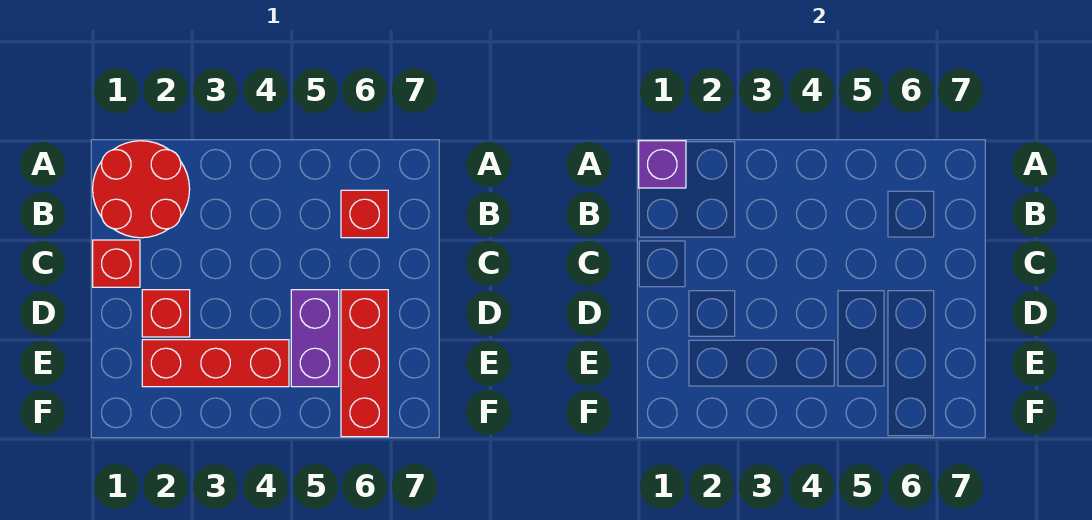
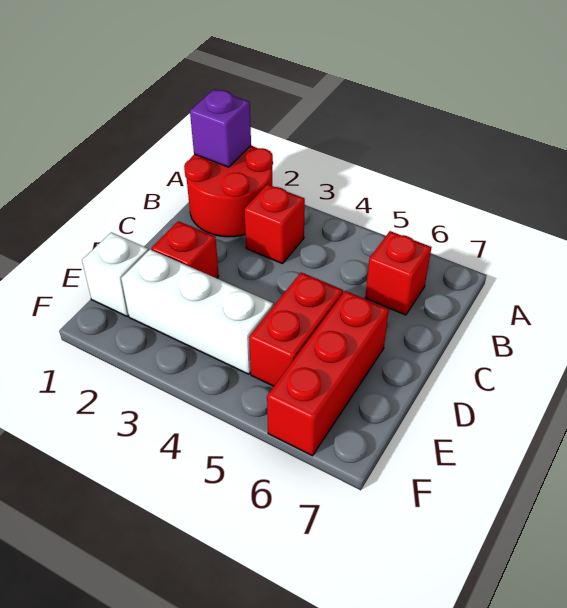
red 1x1 brick [93,240,140,287] -> red 1x1 brick moved to [244,184,305,264]
purple 1x2 brick [291,290,339,387] -> red 1x2 brick [249,272,343,386]
none -> white 1x1 brick [82,232,148,316]
red 1x3 brick [142,340,289,387] -> white 1x3 brick [121,249,273,374]

